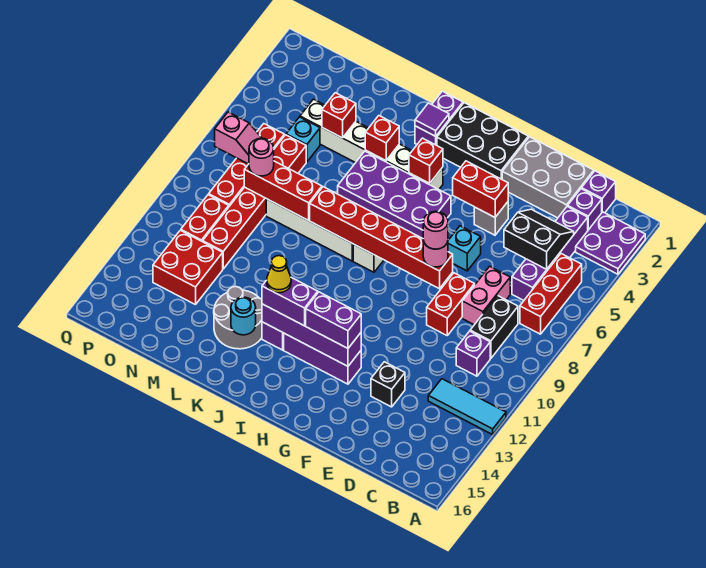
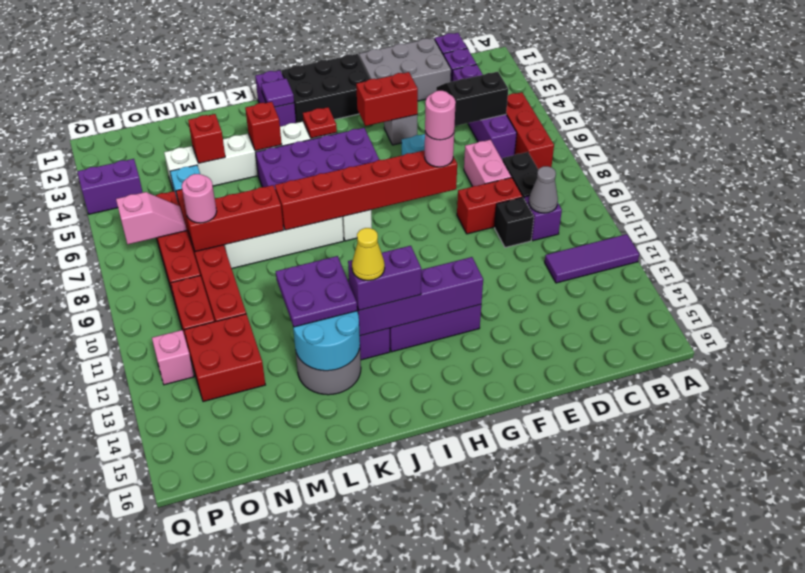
purple 2x2 plate [576,212,645,274] -> purple 2x2 plate moved to [276,256,357,327]
cyan 1x3 tile [428,379,506,435] -> purple 1x3 tile [545,234,639,283]
none -> grey 1x1 cone [529,166,558,213]
red 1x2 brick [427,273,475,335] -> red 1x2 brick turned to [457,177,522,234]
black 1x1 brick [371,362,405,407] -> black 1x1 brick moved to [495,197,534,248]
purple 1x2 brick [306,292,361,348] -> purple 1x2 brick moved to [77,159,143,214]
red 1x1 brick [409,138,443,183] -> red 1x1 plate [303,107,337,138]
cyan 1x1 round brick [231,297,256,335] -> cyan 2x2 round brick [293,311,360,371]
none -> pink 1x1 brick [152,330,194,385]

